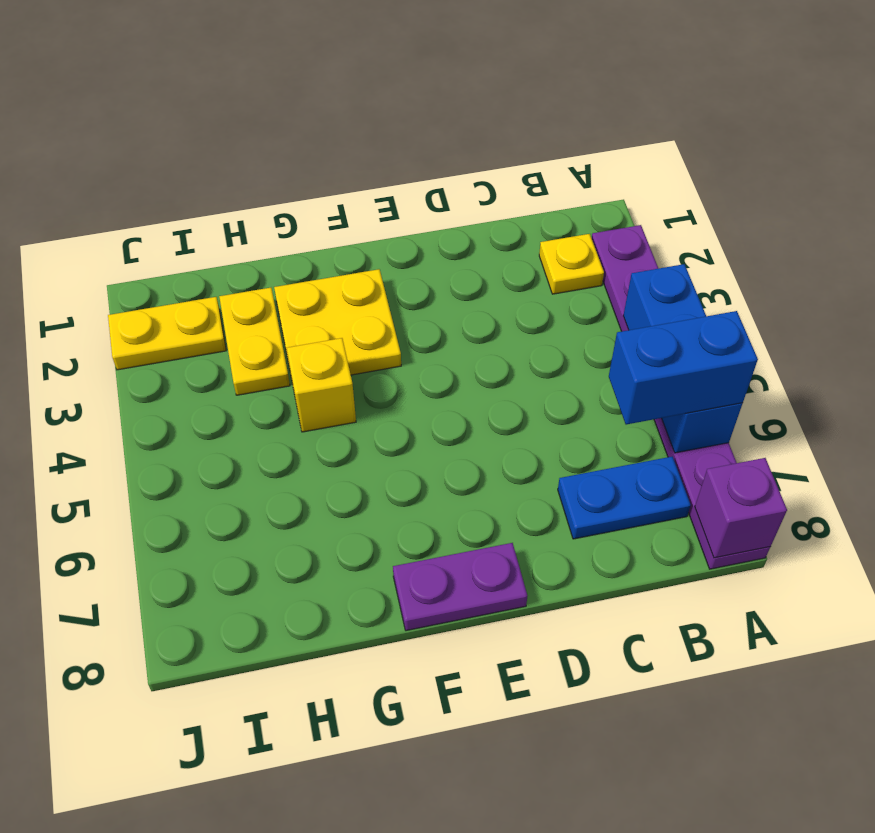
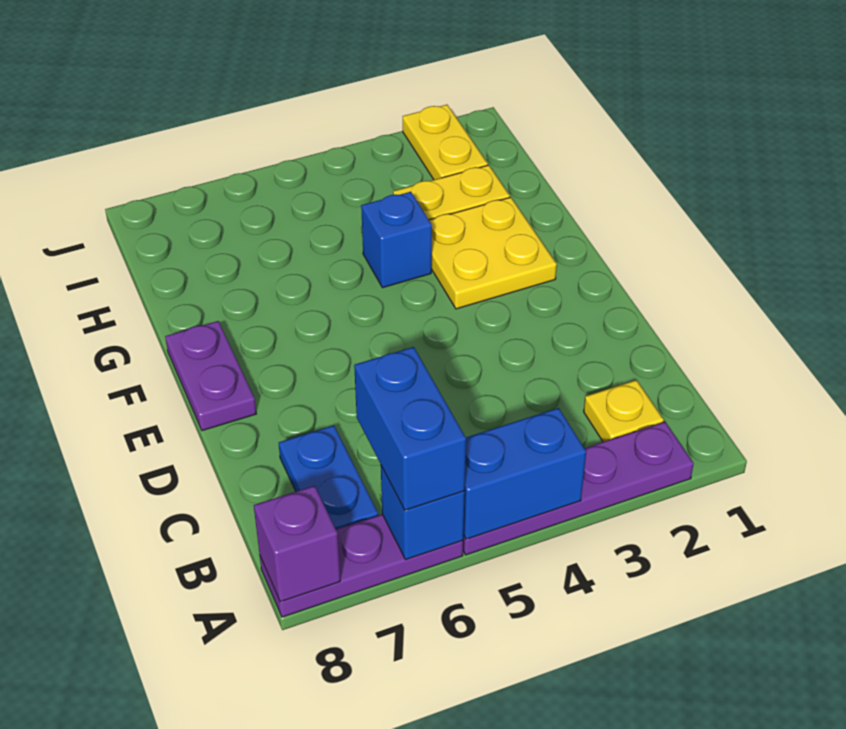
yellow 1x1 brick [287,338,356,432] -> blue 1x1 brick [361,192,432,288]

